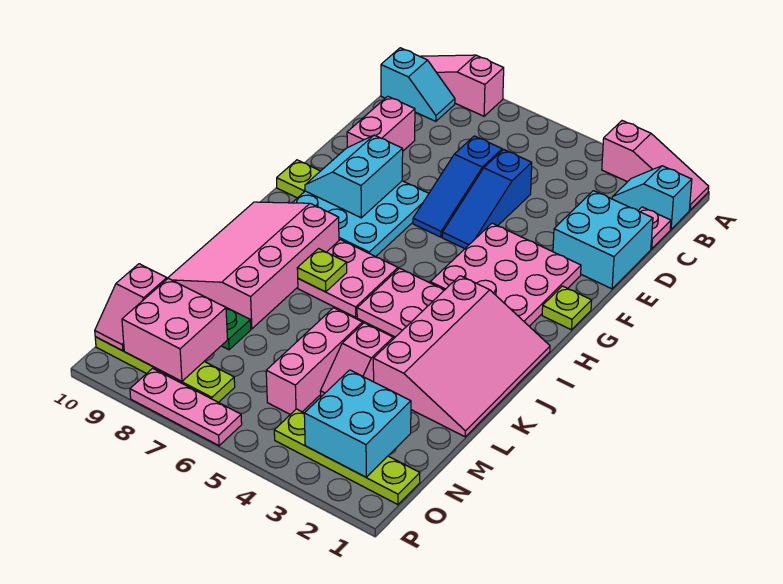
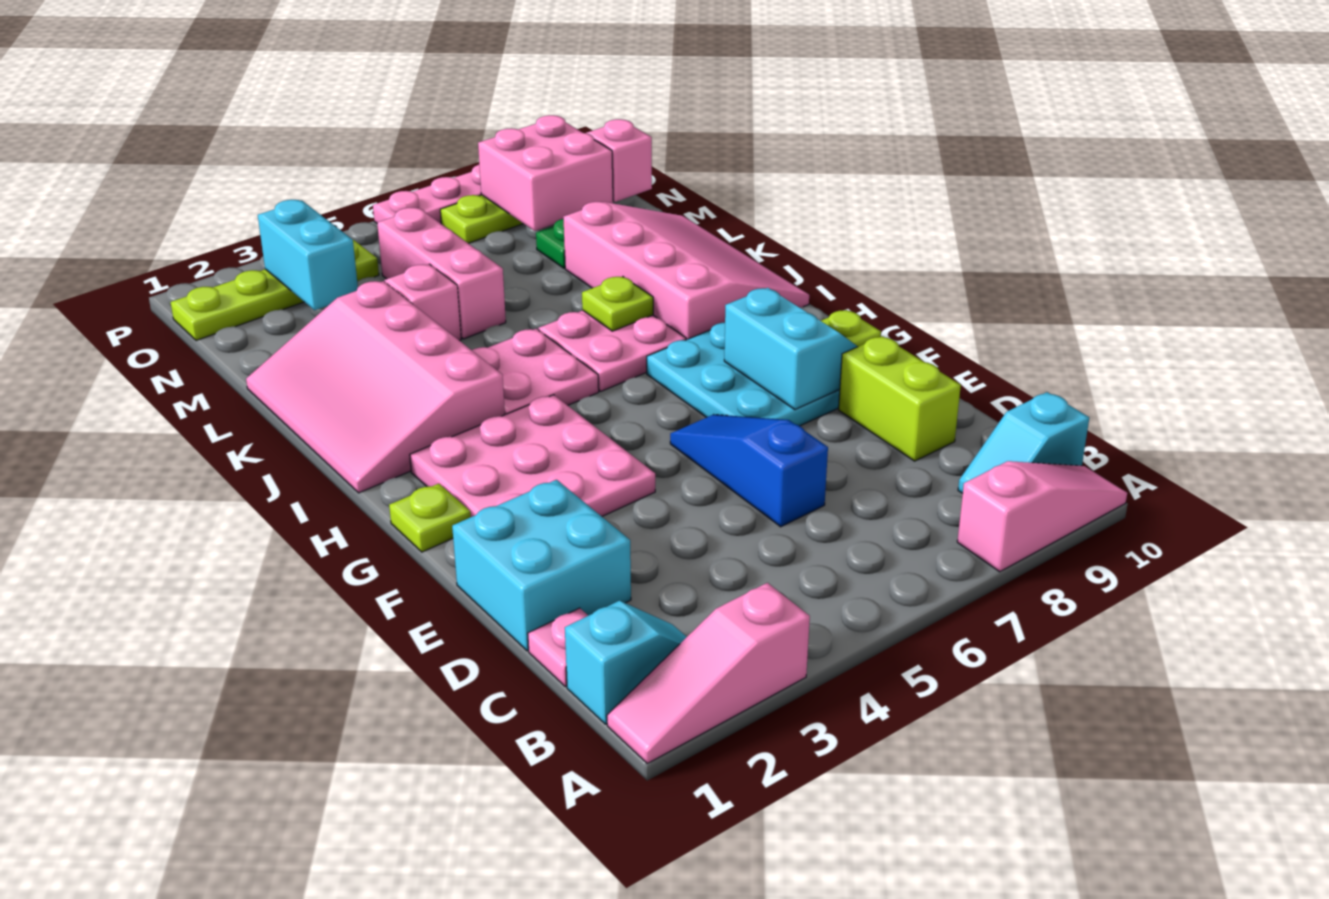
blue 1x3 slope [442,149,532,249] -> none
pink 1x2 brick [347,96,415,151] -> lime 1x2 brick [839,336,961,461]
cyan 2x2 brick [304,370,411,477] -> cyan 1x2 brick [258,200,358,310]

